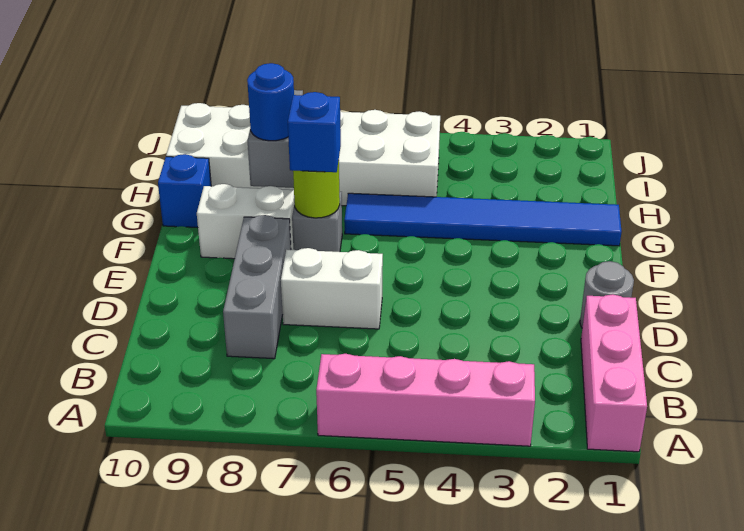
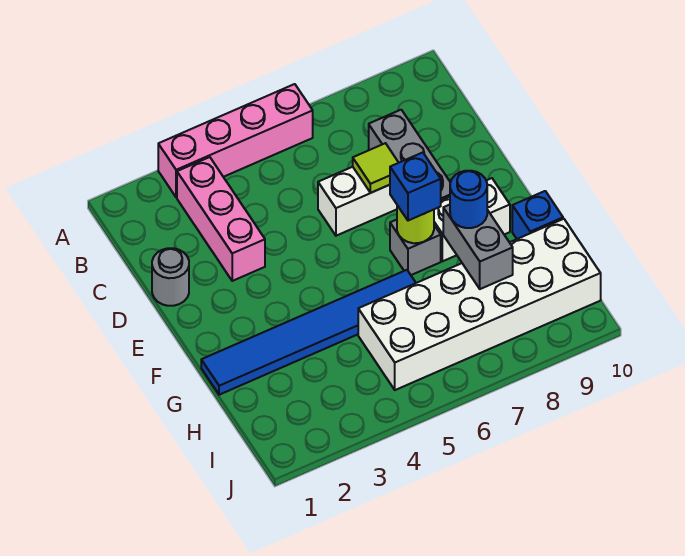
pink 1x3 brick [581,294,647,452] -> pink 1x3 brick moved to [177,157,265,281]
none -> lime 1x1 tile [353,143,399,193]

